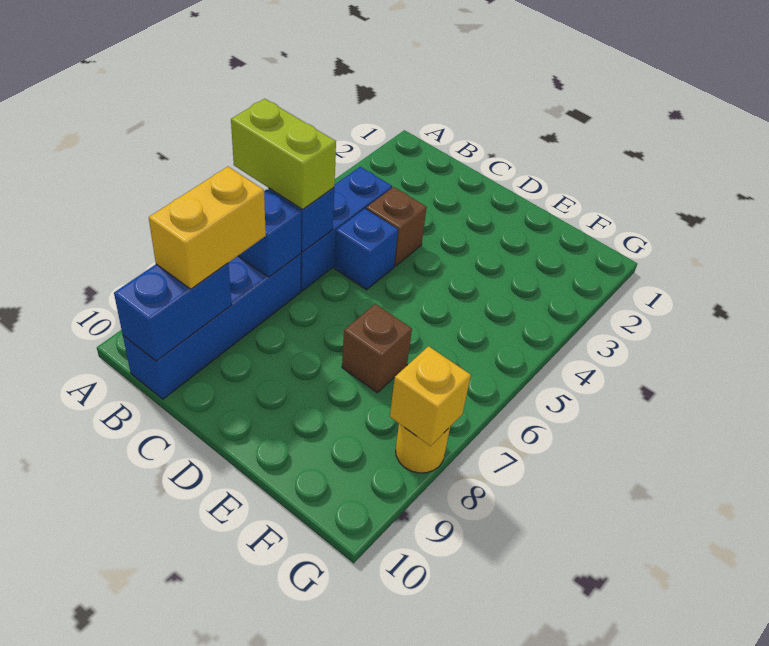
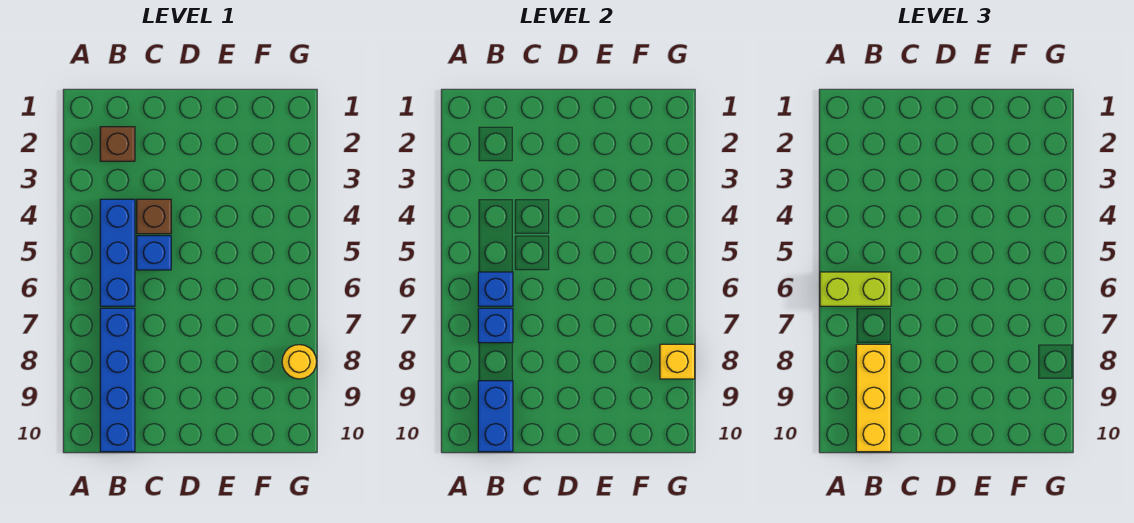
yellow 1x2 brick [149,167,266,289] -> yellow 1x3 brick [856,344,891,452]
brown 1x1 brick [342,304,412,392] -> brown 1x1 brick moved to [100,127,135,161]

